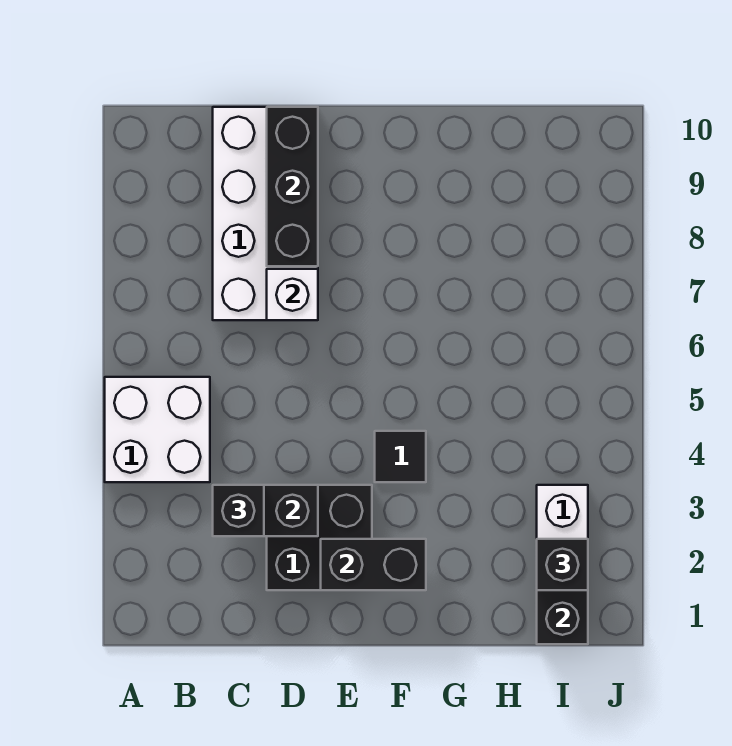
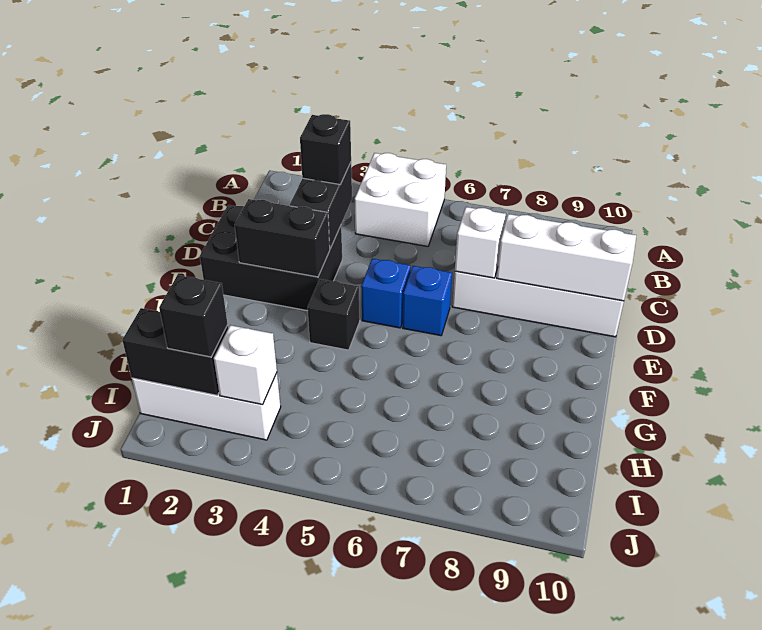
black 2x2 brick [267,485,372,590] -> black 2x3 brick [200,205,342,311]
black 1x3 brick [267,107,318,266] -> white 1x3 brick [497,214,636,301]
black 1x2 brick [321,539,426,590] -> black 1x2 brick turned to [235,199,330,277]
none -> blue 1x1 brick [361,258,411,328]
none -> blue 1x1 brick [403,266,452,336]
black 1x1 tile [375,431,426,482] -> black 1x1 brick [308,279,360,350]
none -> white 1x1 brick [214,325,277,405]

